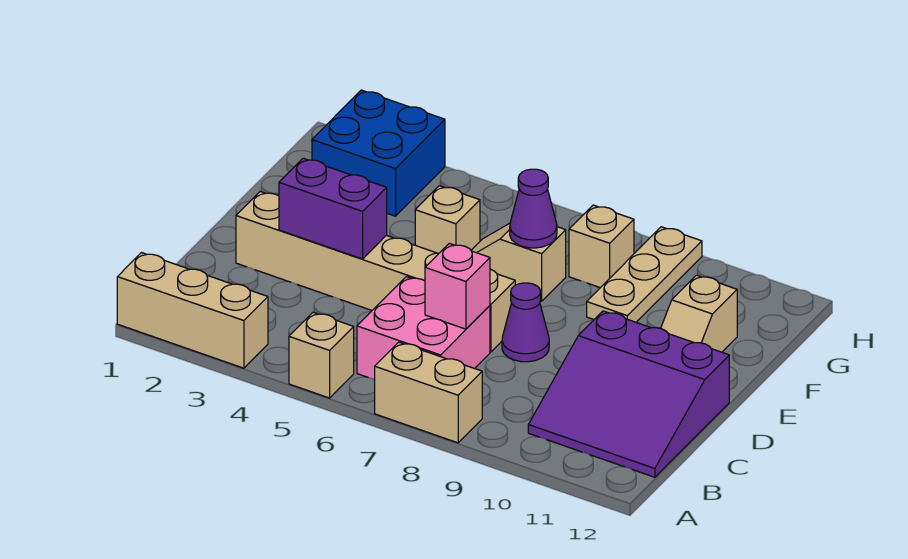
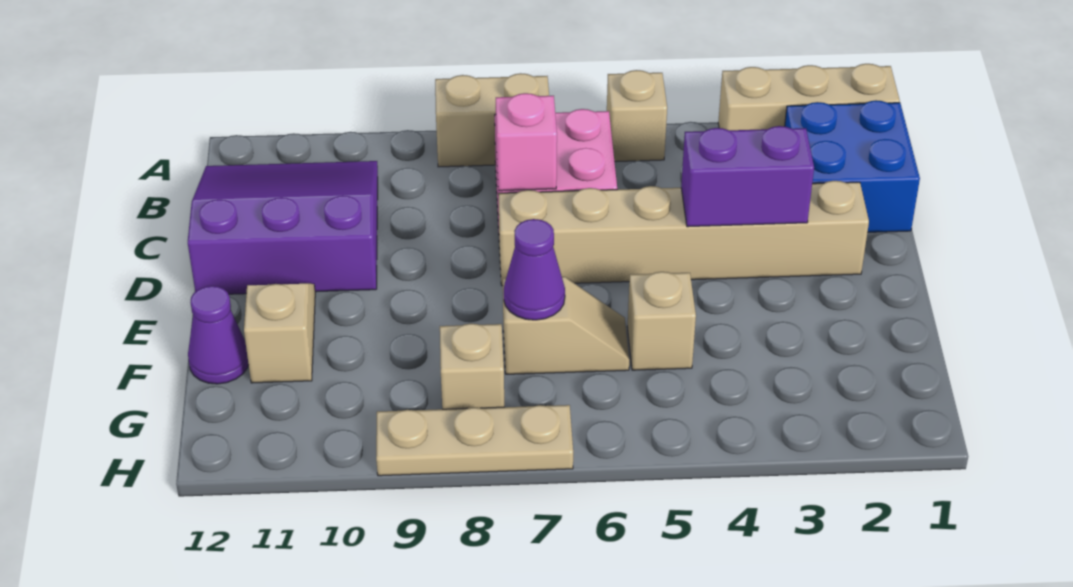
purple 1x1 cone [502,283,549,362] -> purple 1x1 cone moved to [188,286,249,384]
tan 1x3 plate [587,227,702,322] -> tan 1x3 plate turned to [376,405,573,476]
blue 2x2 brick [312,90,445,216] -> blue 2x2 brick moved to [785,100,920,232]

